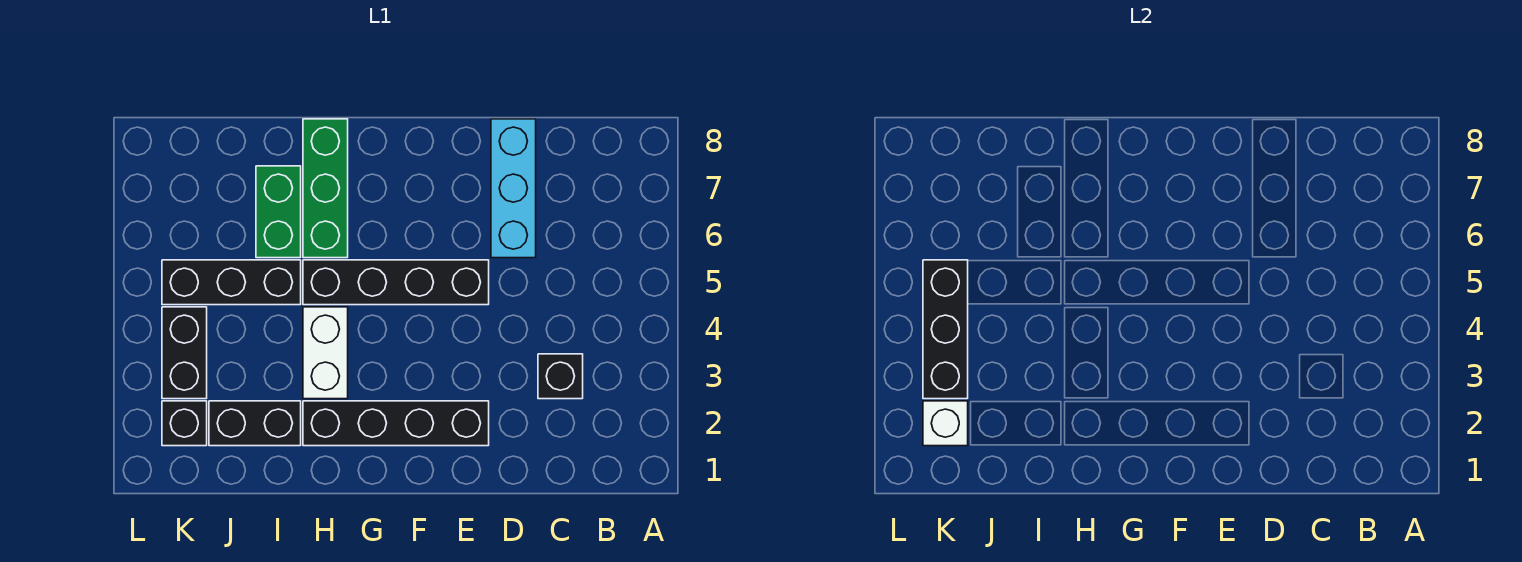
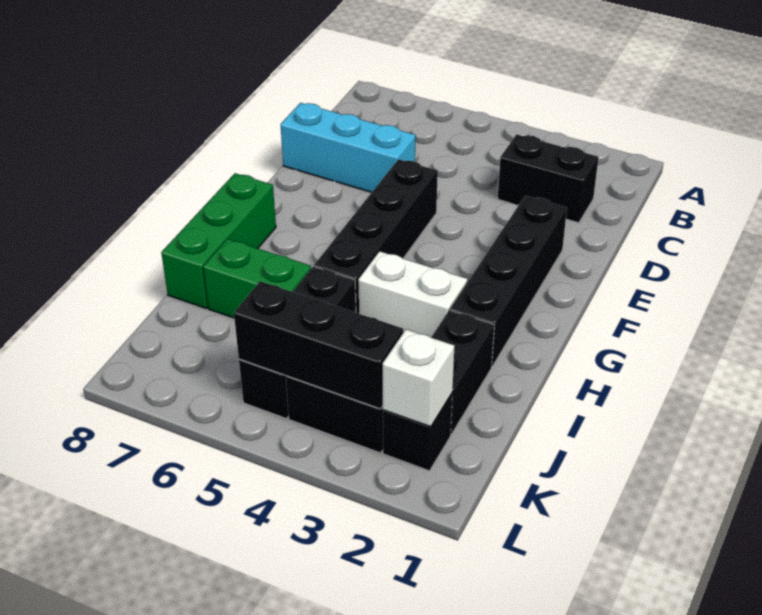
black 1x1 brick [538,354,583,399] -> black 1x2 brick [498,134,599,223]
green 1x3 brick [303,119,348,258] -> green 1x3 brick turned to [161,173,276,308]

